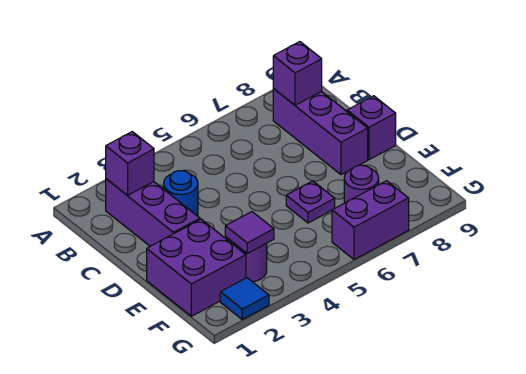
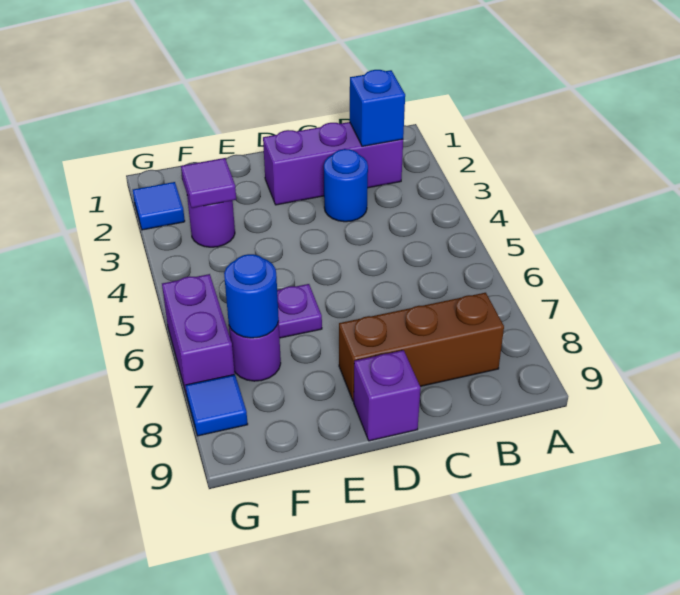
purple 1x1 brick [106,132,154,195] -> blue 1x1 brick [350,70,405,146]
purple 1x3 brick [273,89,368,175] -> brown 1x3 brick [339,293,504,401]
purple 1x1 brick [273,42,322,105] -> none
purple 2x2 brick [147,219,246,316] -> none
none -> blue 1x1 round brick [224,254,279,338]
none -> blue 1x1 tile [185,375,248,436]

